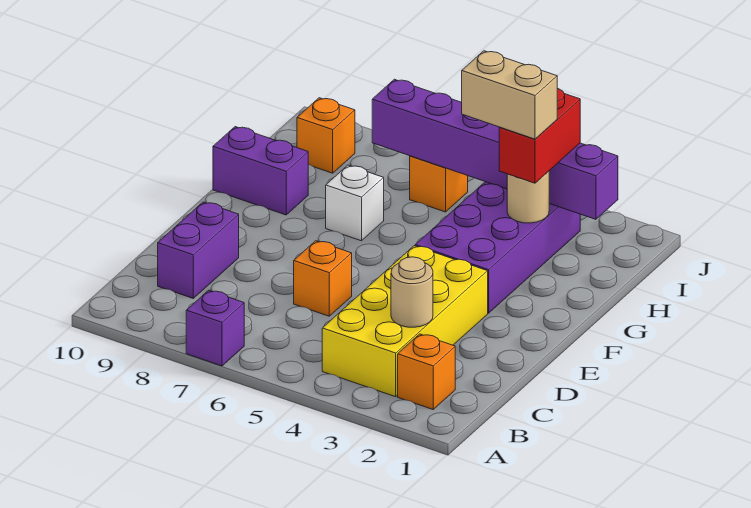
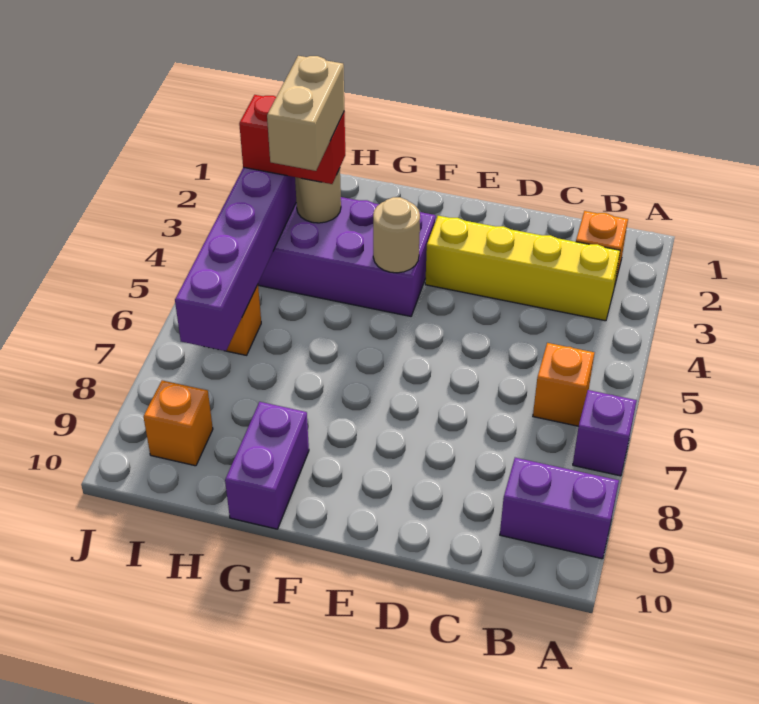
yellow 2x4 brick [322,246,488,397] -> yellow 1x4 brick [425,216,620,321]
tan 1x1 round brick [391,257,433,327] -> tan 1x1 round brick moved to [373,197,420,273]
purple 1x2 brick [158,202,239,298] -> purple 1x2 brick moved to [500,458,619,559]
orange 1x1 brick [294,241,352,316] -> orange 1x1 brick moved to [533,343,594,426]
white 1x1 brick [326,165,384,241] -> none

